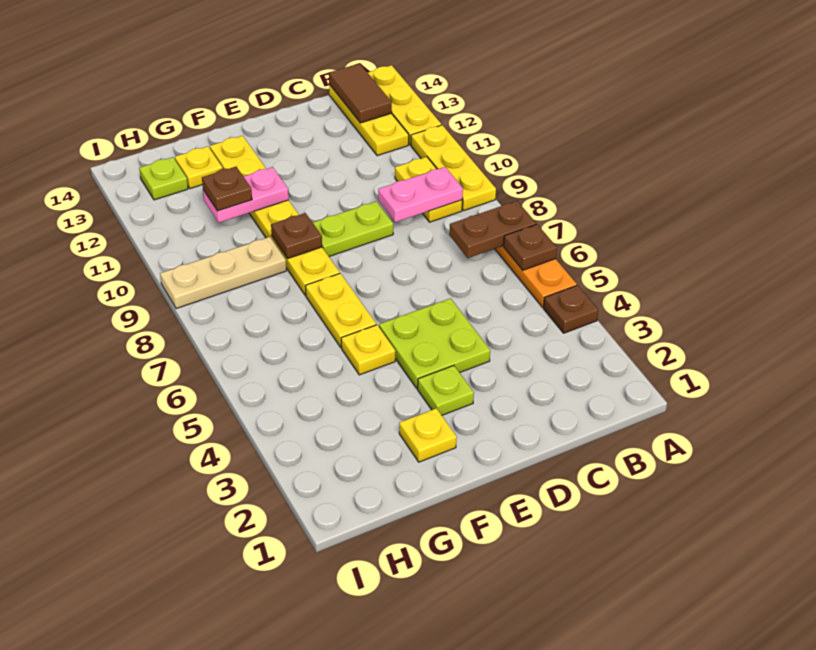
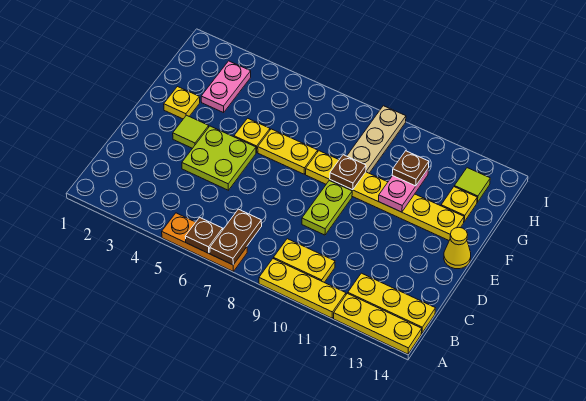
brown 1x1 plate [543,285,598,333] -> none
pink 1x2 plate [378,167,463,222] -> pink 1x2 plate moved to [201,61,251,113]
brown 1x2 tile [329,63,392,123] -> none
lime 1x1 plate [418,366,474,415] -> lime 1x1 tile [173,115,209,148]
none -> yellow 1x1 cone [444,227,471,269]
lime 1x1 plate [139,157,188,200] -> lime 1x1 tile [454,168,490,202]

